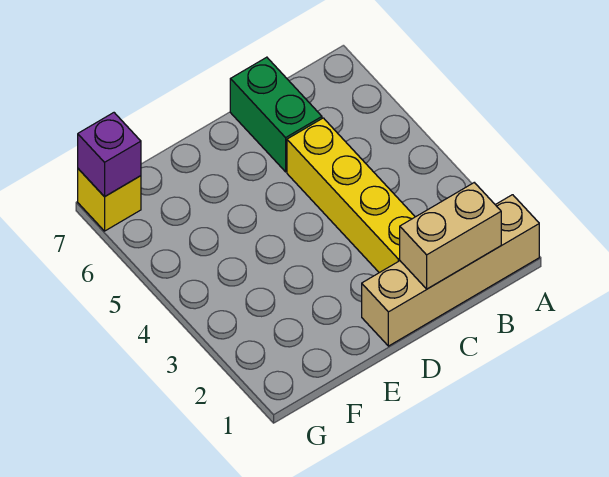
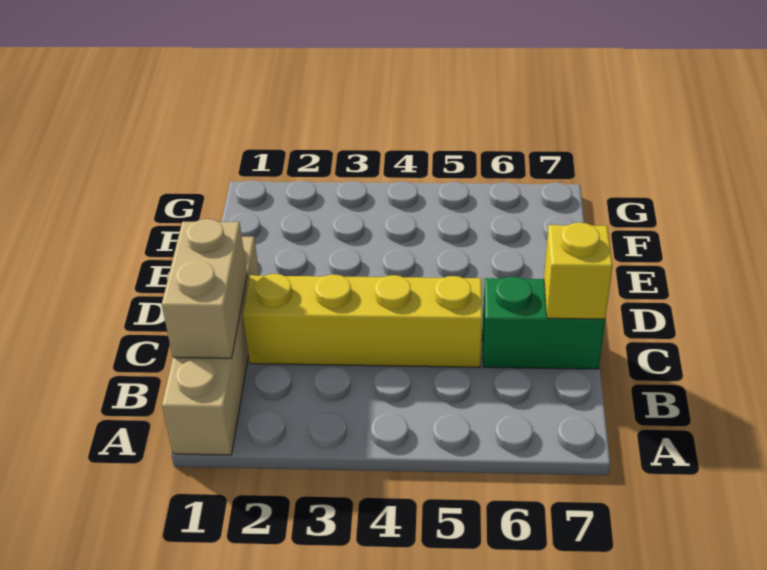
yellow 1x1 brick [78,169,141,231] -> yellow 1x1 brick moved to [544,223,613,319]
purple 1x1 brick [78,113,141,197] -> none

